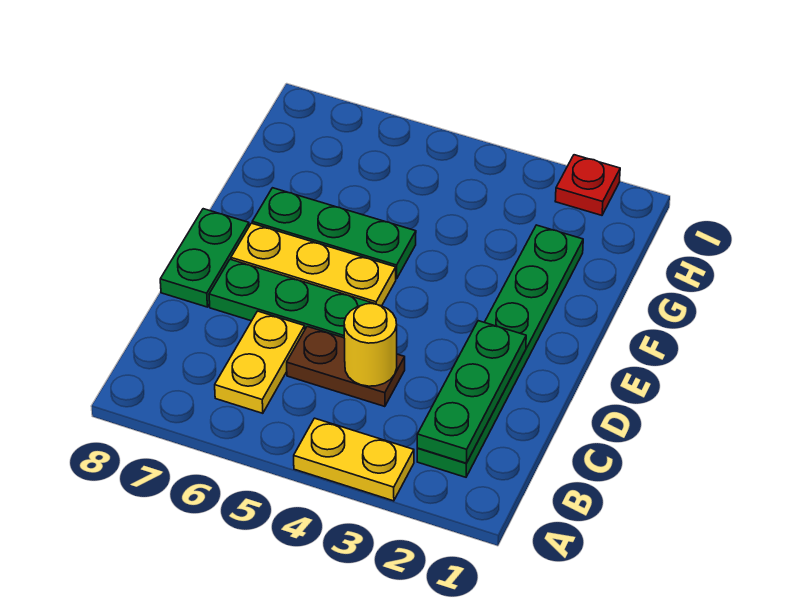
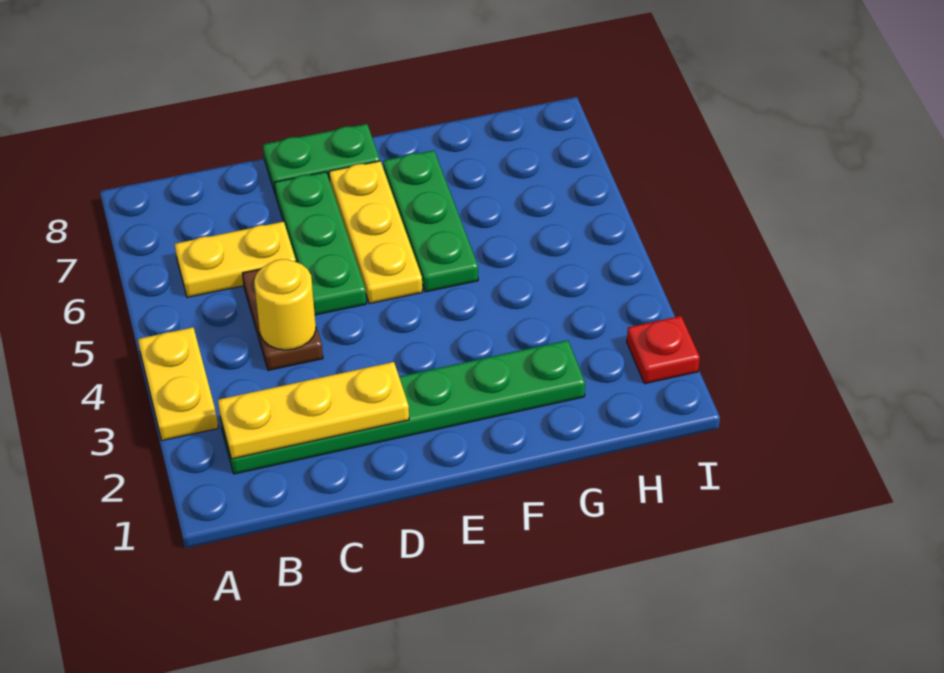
green 1x3 plate [417,321,526,463] -> yellow 1x3 plate [218,362,409,459]

